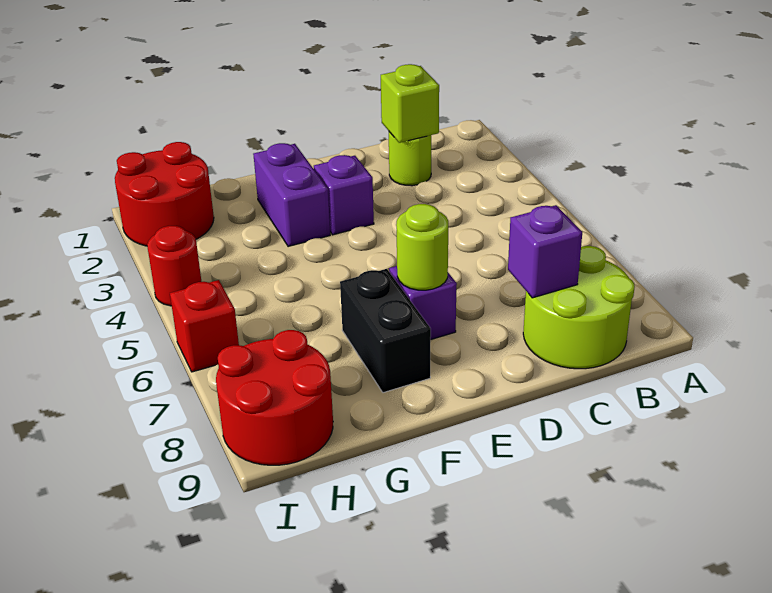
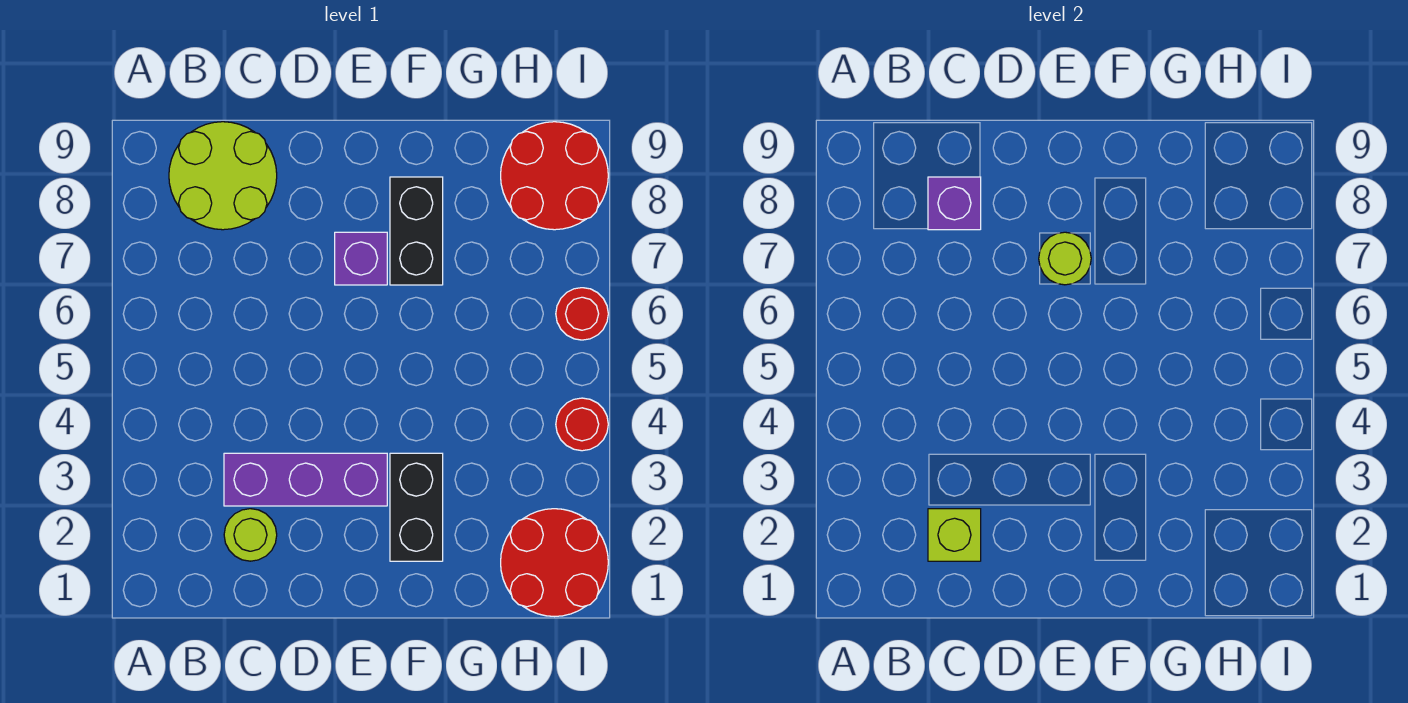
purple 1x1 brick [314,155,374,235] -> purple 1x3 brick [224,453,387,506]
purple 1x2 brick [253,143,330,247] -> black 1x2 brick [390,453,443,561]
red 1x1 brick [170,280,239,372] -> red 1x1 round brick [556,288,608,340]

